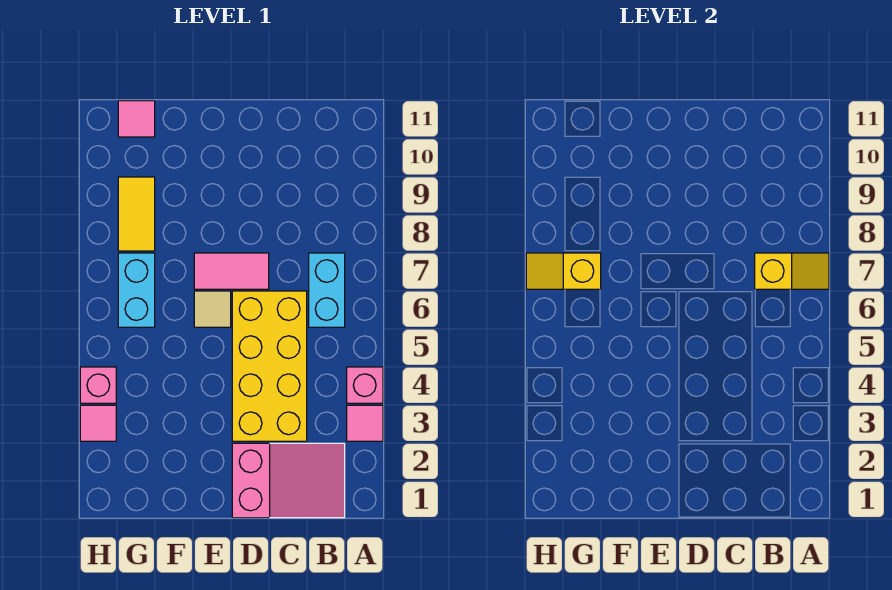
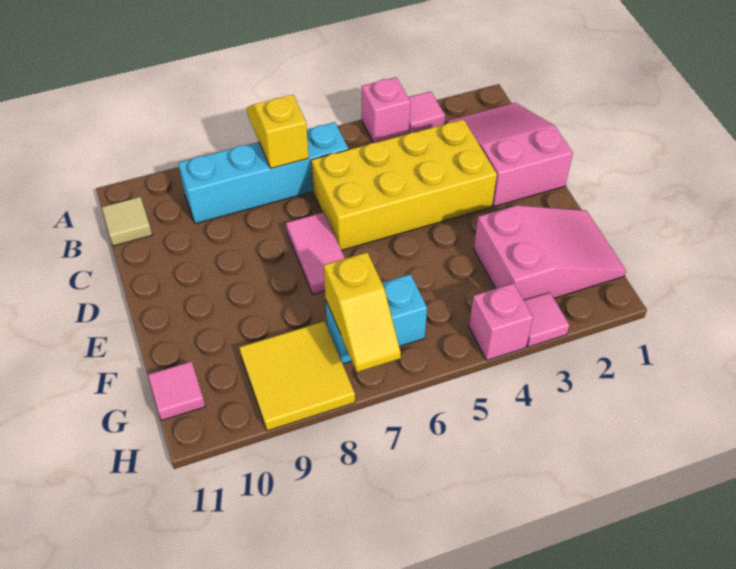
cyan 1x2 brick [309,253,345,327] -> cyan 1x4 brick [178,122,348,224]
tan 1x1 tile [194,291,231,327] -> tan 1x1 tile moved to [102,197,152,246]
none -> pink 2x3 slope [474,205,626,300]
yellow 1x2 tile [118,177,155,251] -> yellow 2x2 tile [239,321,355,431]

